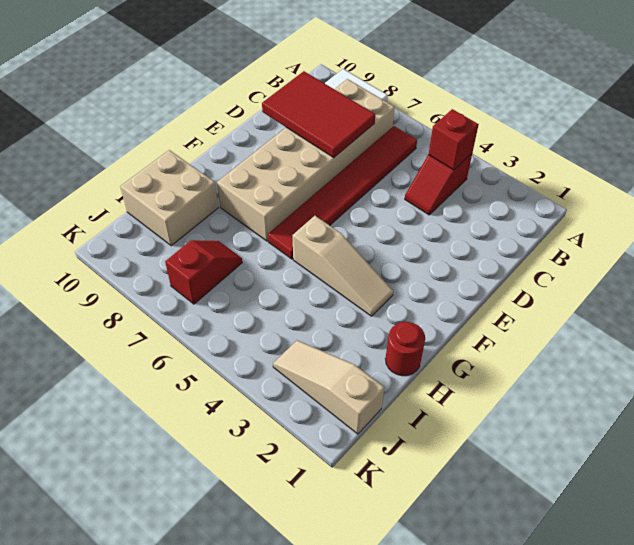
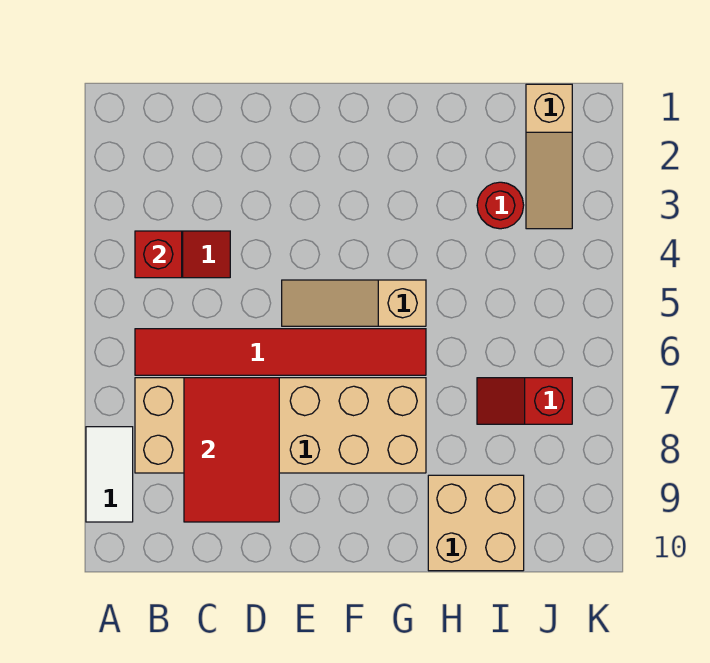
tan 1x3 slope [293,216,393,316] -> tan 1x3 slope turned to [282,280,426,326]
red 1x1 round brick [385,322,425,376] -> red 1x1 round brick moved to [477,182,524,229]

